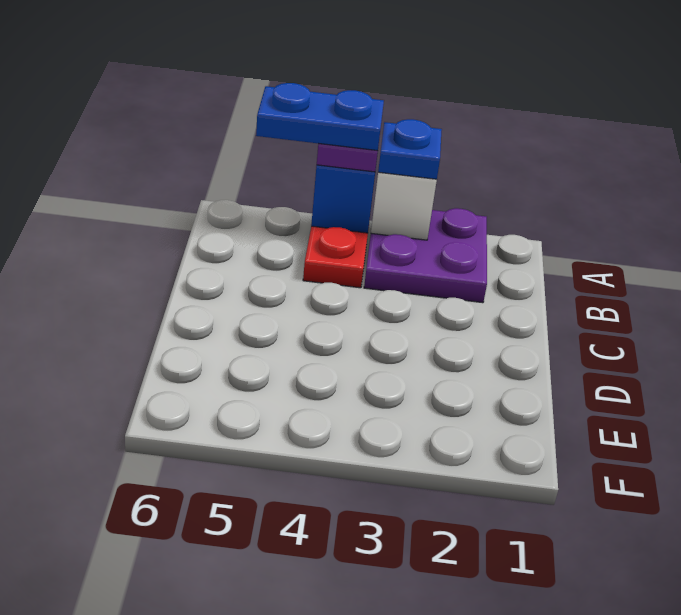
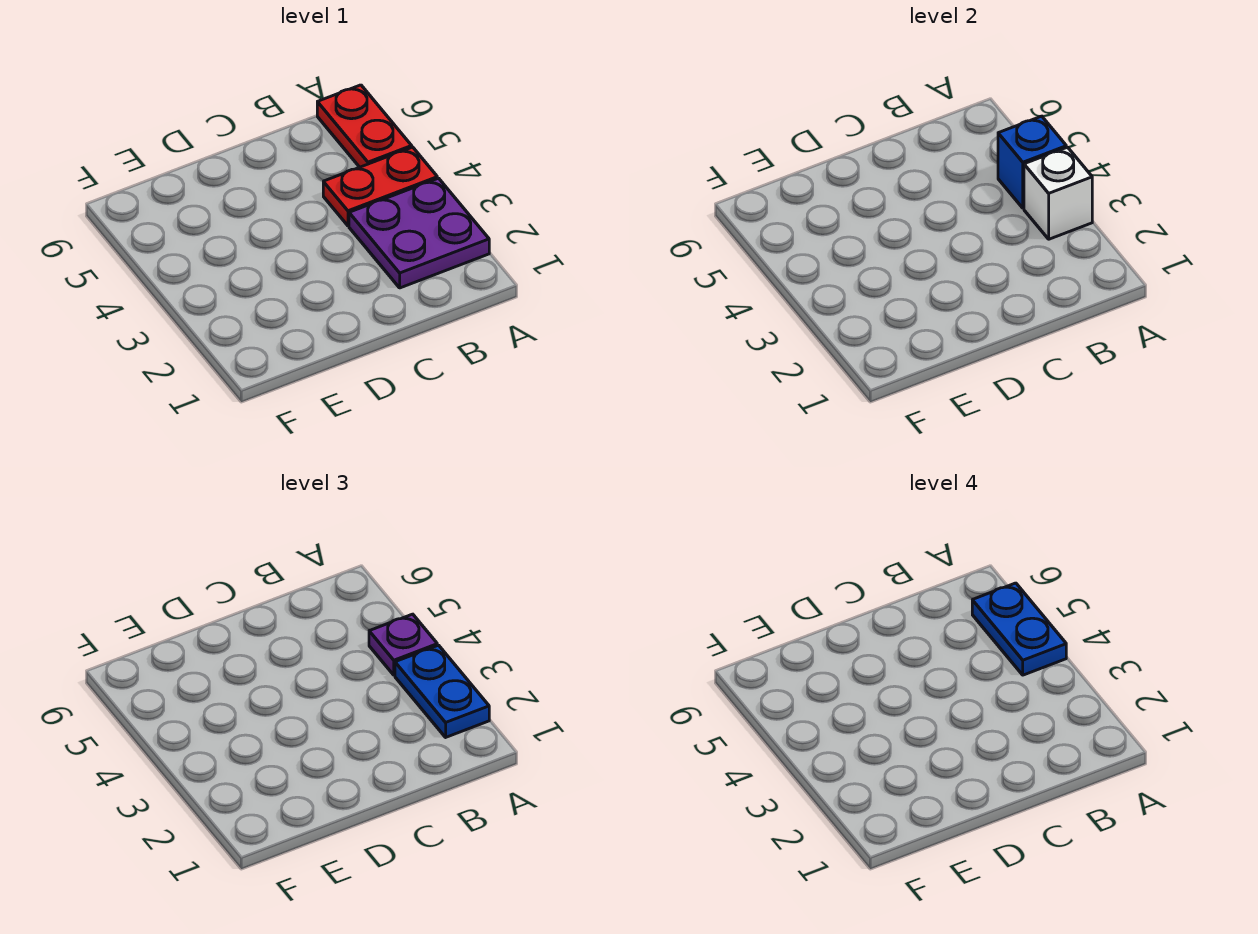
blue 1x1 plate [378,119,442,179] -> blue 1x2 plate [395,645,489,737]
none -> red 1x2 plate [317,85,412,167]

